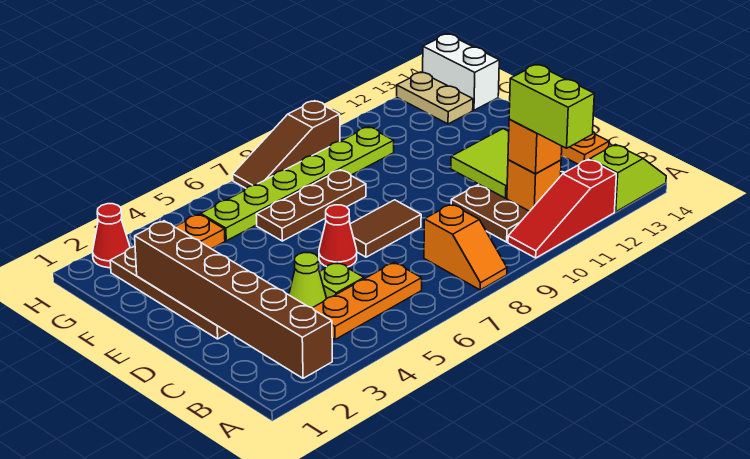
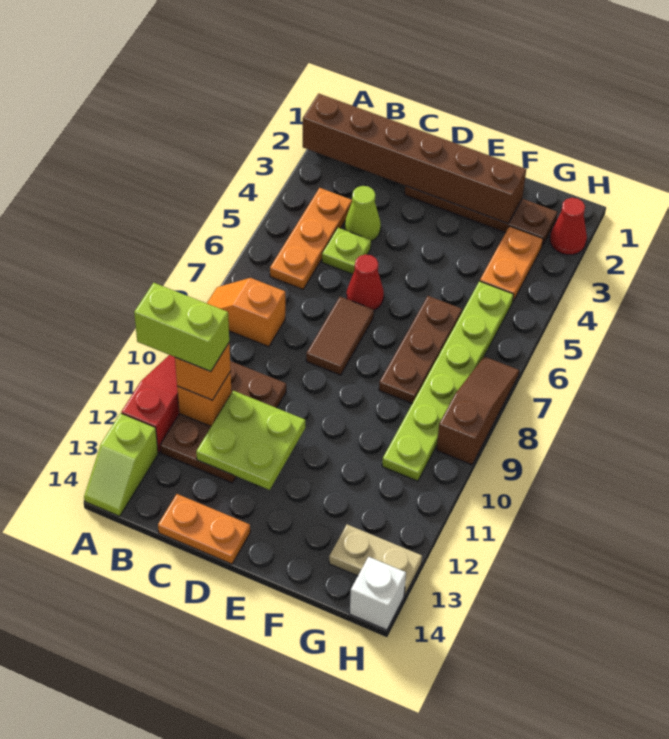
lime 2x2 tile [451,129,509,198] -> lime 2x2 plate [196,391,305,490]
white 1x2 brick [423,34,499,110] -> white 1x1 brick [350,557,406,630]

